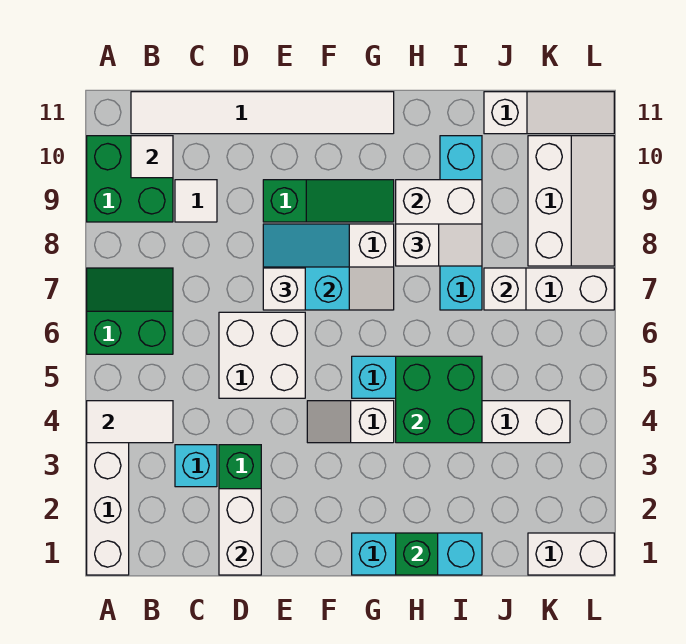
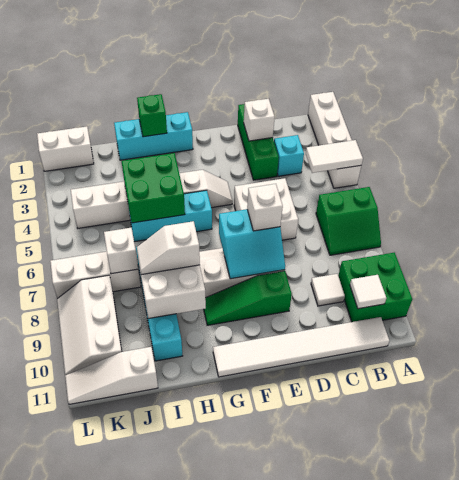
white 1x2 brick [219,489,261,575] -> white 1x1 brick [244,99,275,141]

